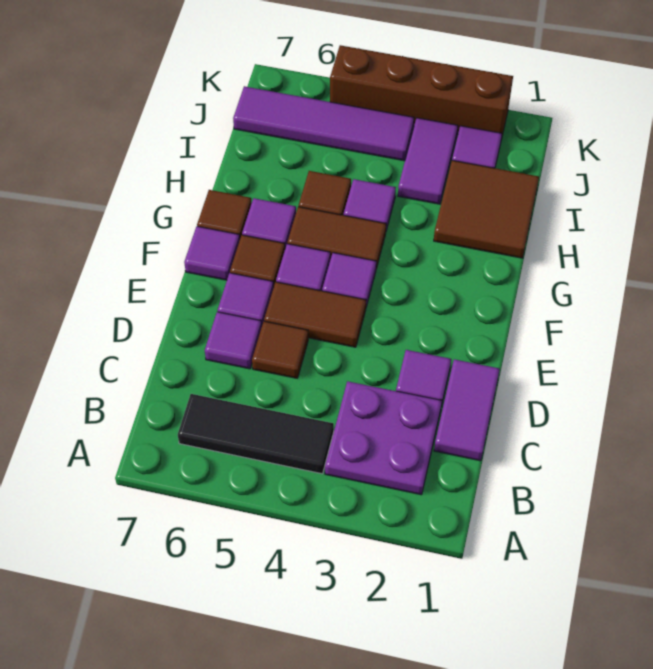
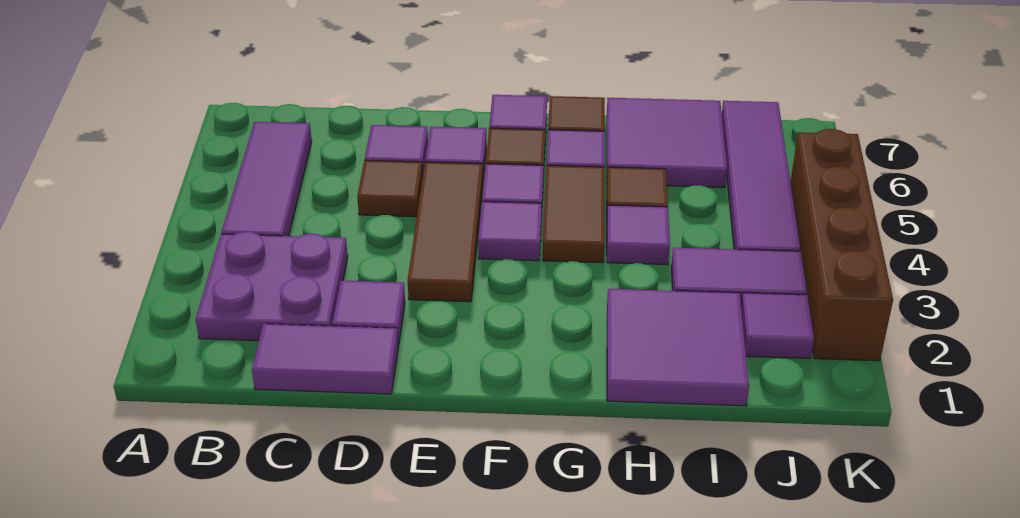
black 1x3 tile [178,394,334,474] -> purple 1x3 tile [221,122,312,236]
brown 1x2 tile [264,282,366,347] -> brown 1x3 tile [408,162,483,302]
brown 2x2 tile [434,160,539,258] -> purple 2x2 tile [607,289,749,406]
none -> purple 2x2 tile [607,98,727,188]

